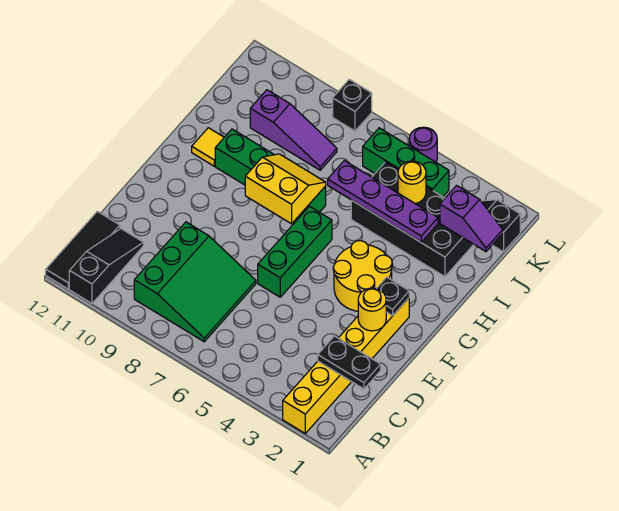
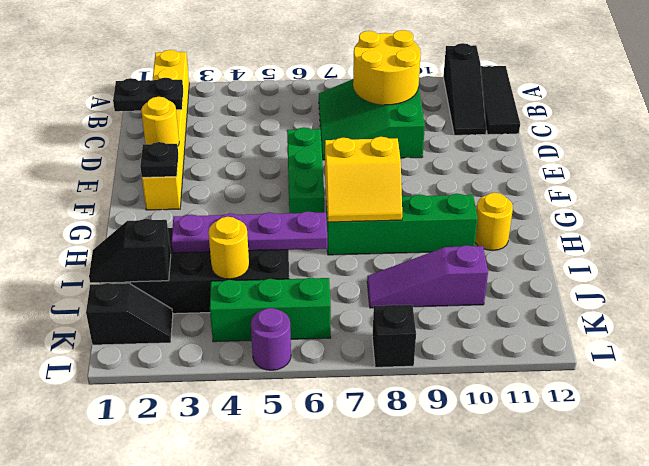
yellow 2x2 round brick [333,241,392,311] -> yellow 2x2 round brick moved to [353,30,421,105]
yellow 1x1 tile [192,128,224,166] -> yellow 1x1 round brick [475,193,513,250]
purple 1x2 slope [440,186,503,251] -> black 1x2 slope [89,219,171,283]

